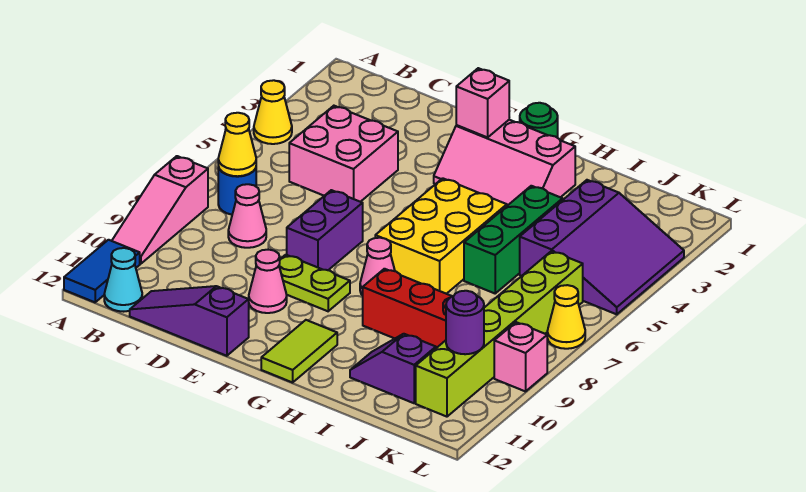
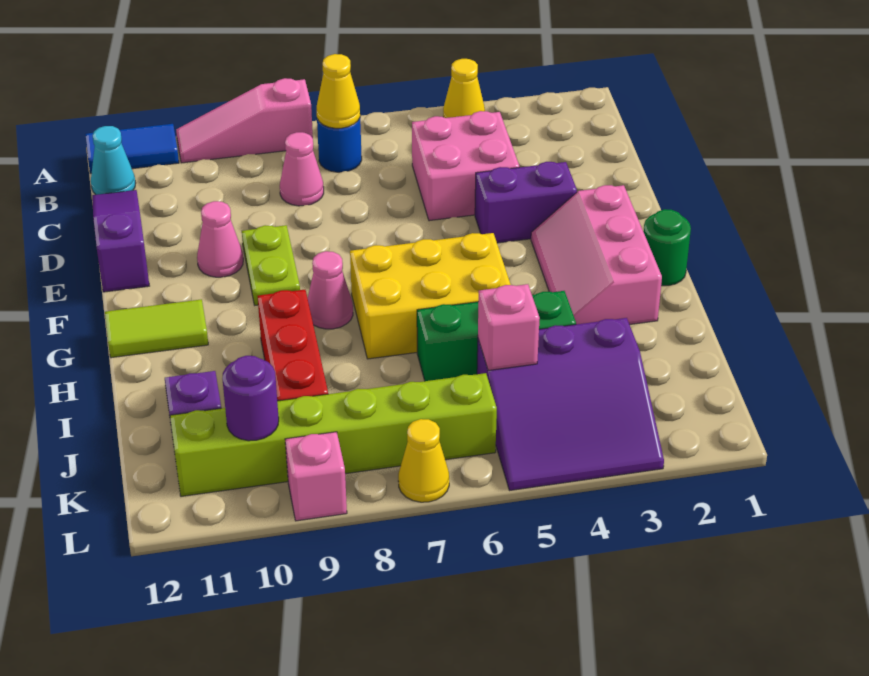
purple 1x2 brick [287,190,363,270] -> purple 1x2 brick moved to [475,162,577,243]
pink 1x1 brick [456,68,509,137] -> pink 1x1 brick moved to [478,284,540,371]

